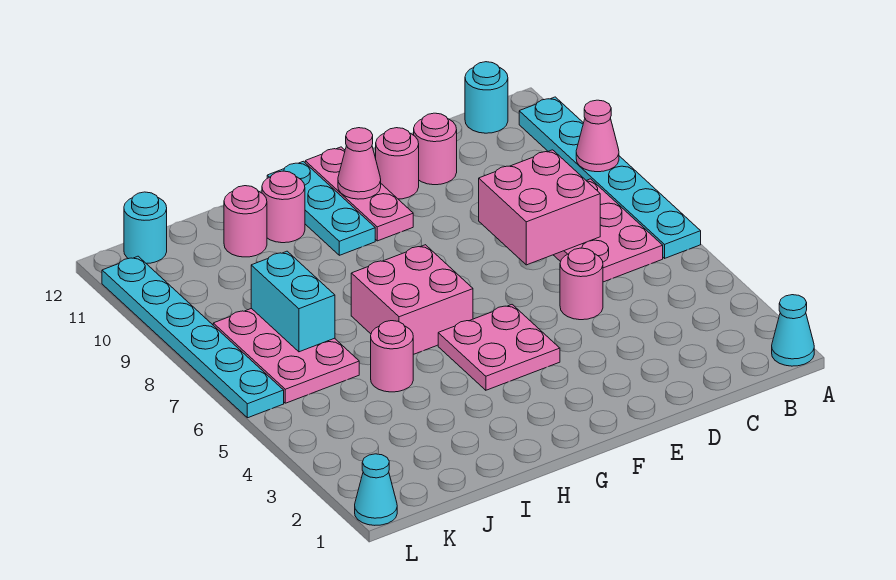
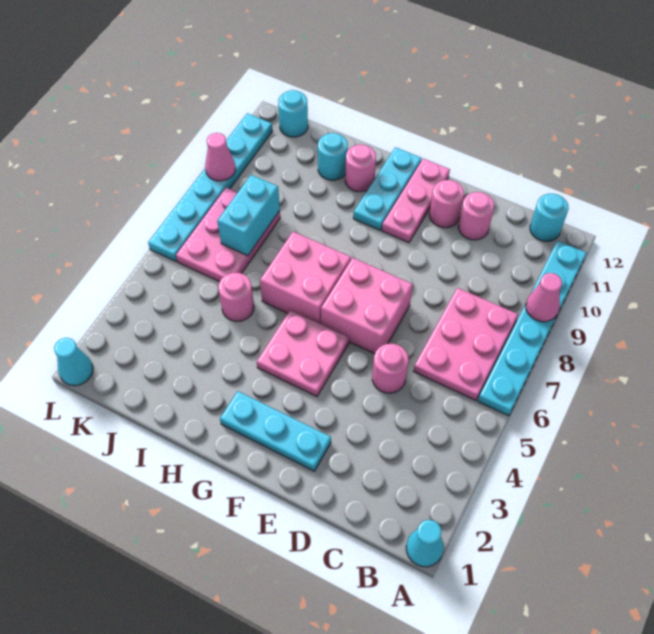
pink 2x2 brick [479,150,600,265] -> pink 2x2 brick moved to [321,258,413,354]
none -> cyan 1x3 plate [220,391,331,471]
pink 1x1 cone [338,128,381,199] -> pink 1x1 cone moved to [205,133,235,181]
pink 1x1 round brick [224,186,267,257] -> cyan 1x1 round brick [318,133,348,180]

